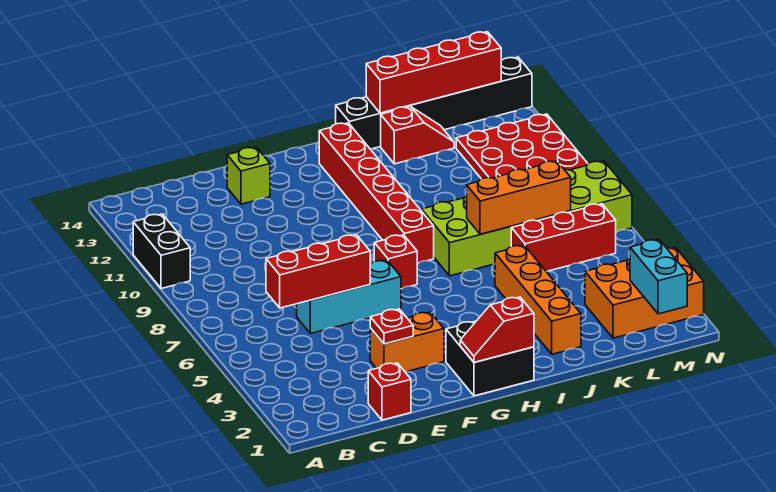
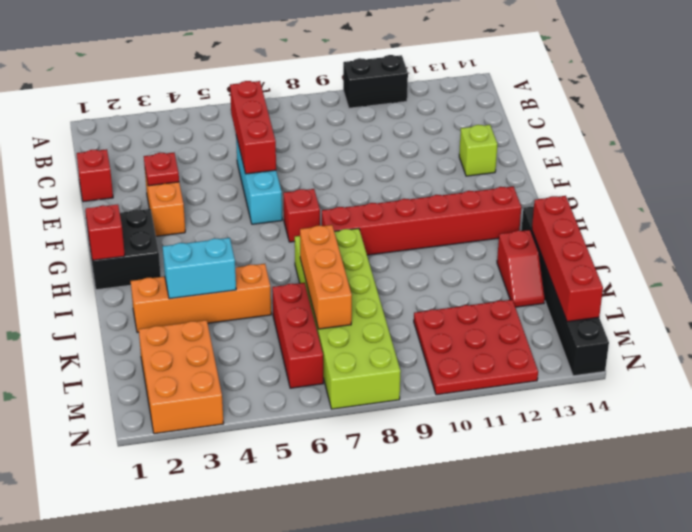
cyan 1x2 brick [630,240,687,314] -> cyan 1x2 brick moved to [163,238,236,299]

